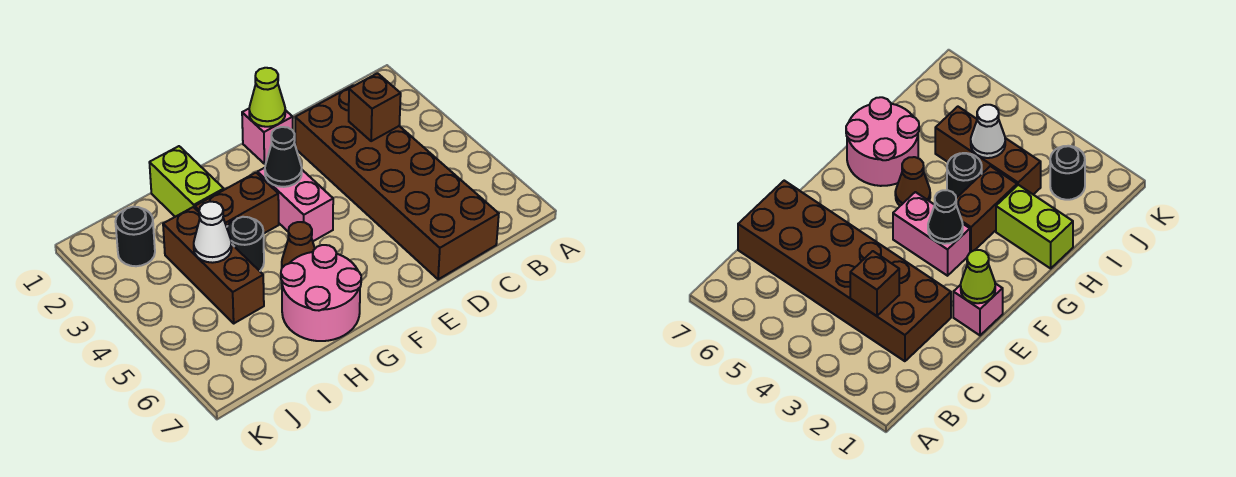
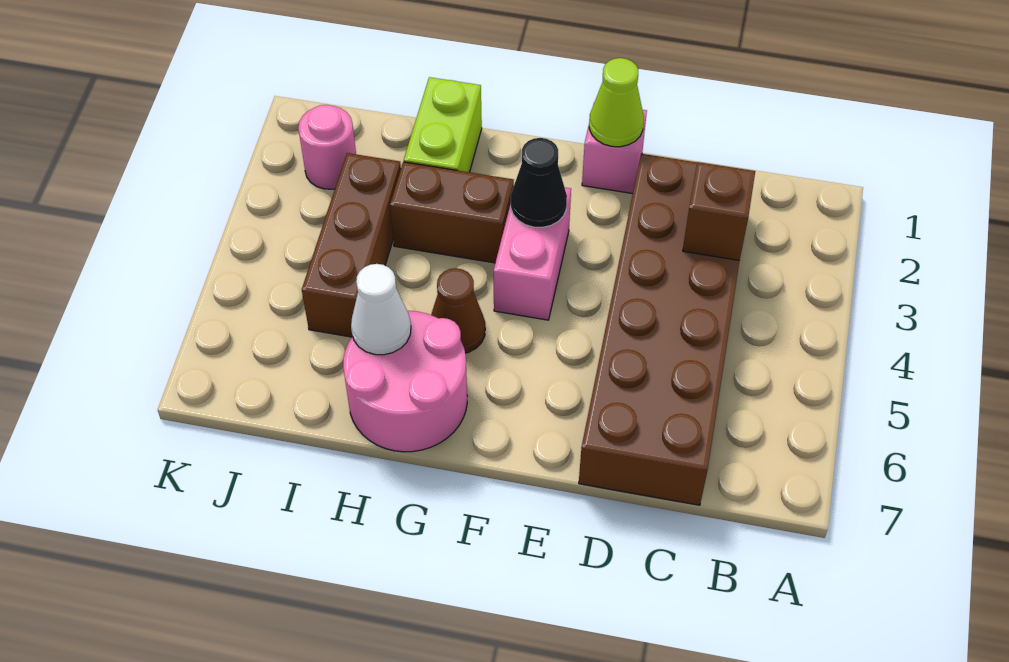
black 1x1 round brick [227,217,264,271] -> none
white 1x1 cone [194,202,232,263] -> white 1x1 cone moved to [351,264,411,355]
black 1x1 round brick [115,207,155,266] -> pink 1x1 round brick [298,105,356,189]

